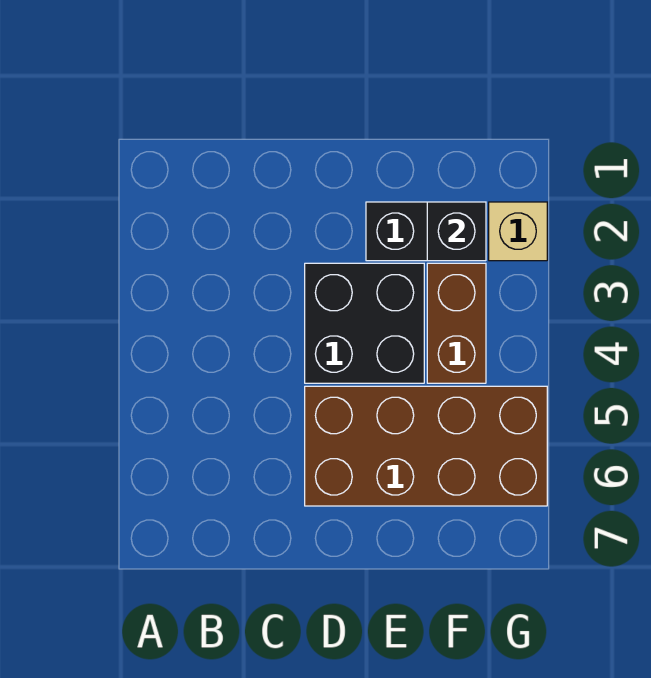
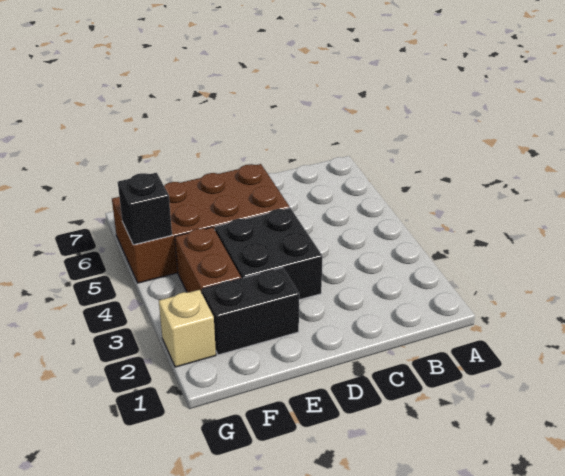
black 1x1 brick [427,202,486,261] -> black 1x1 brick moved to [118,173,172,245]

